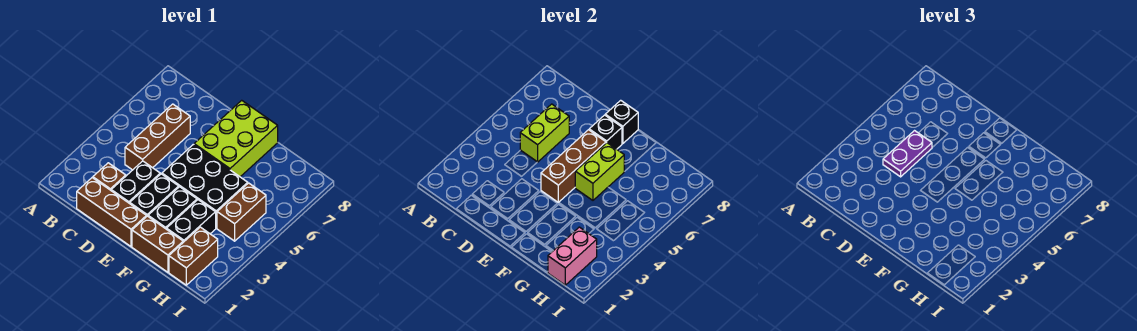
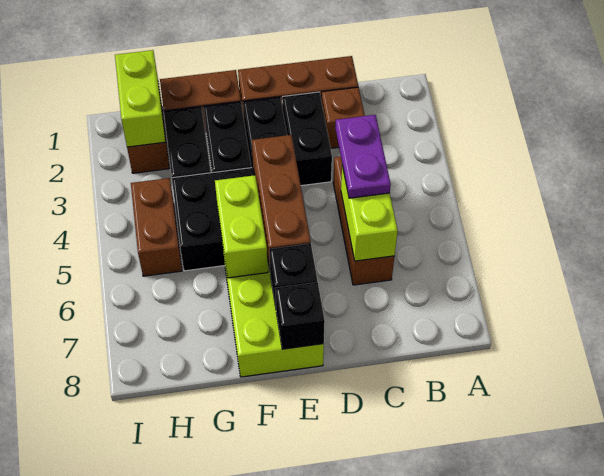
pink 1x2 brick [548,227,597,285] -> lime 1x2 brick [115,50,165,147]

